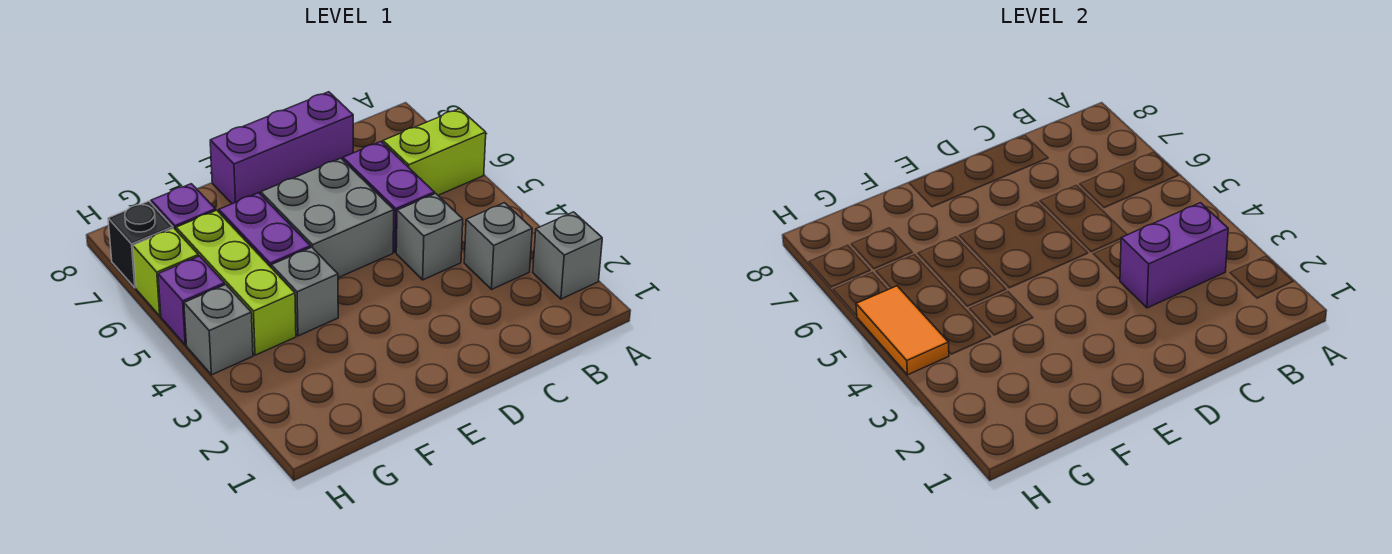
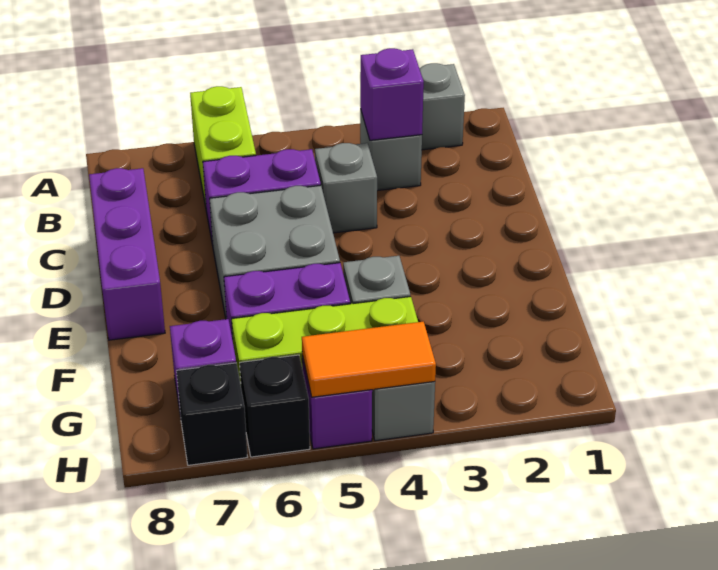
purple 1x2 brick [1120,203,1228,308] -> purple 1x1 brick [360,48,424,140]
lime 1x1 brick [133,228,198,316] -> black 1x1 brick [240,355,310,457]

